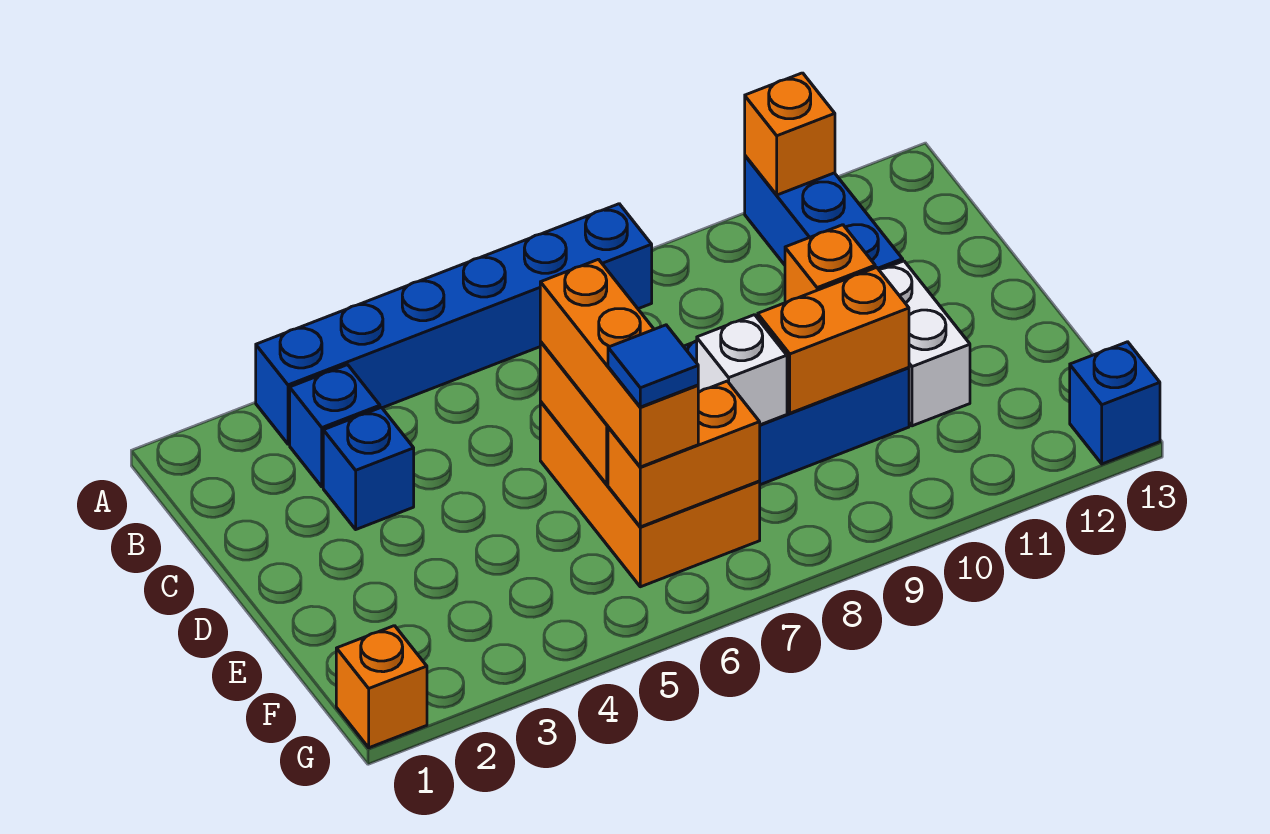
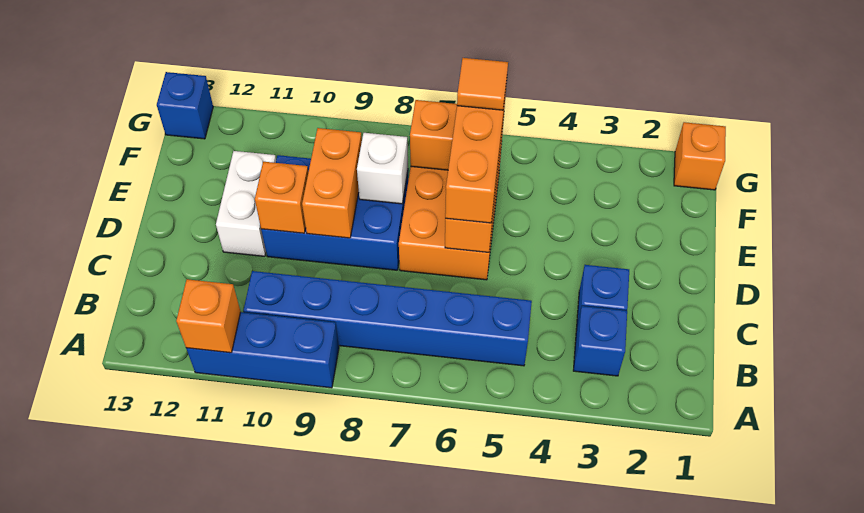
blue 1x6 brick [256,204,652,444] -> blue 1x6 brick moved to [243,271,532,366]
blue 1x3 brick [745,156,903,270] -> blue 1x3 brick turned to [186,312,339,388]
orange 1x2 brick [758,267,909,413] -> orange 1x2 brick turned to [302,128,362,238]
blue 1x1 tile [608,325,698,407] -> orange 1x1 tile [457,58,508,110]

